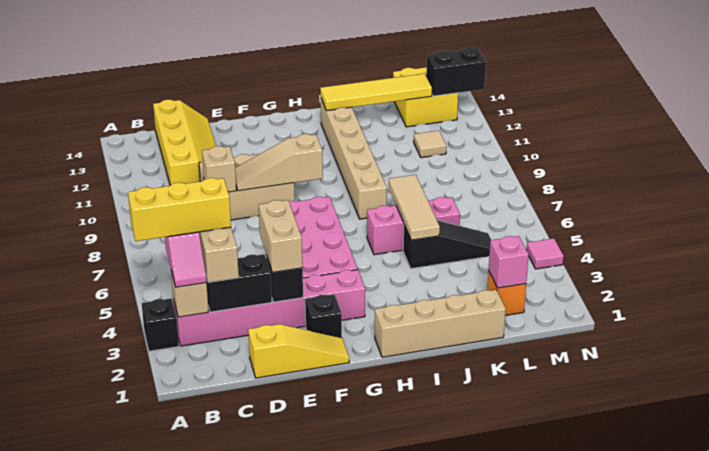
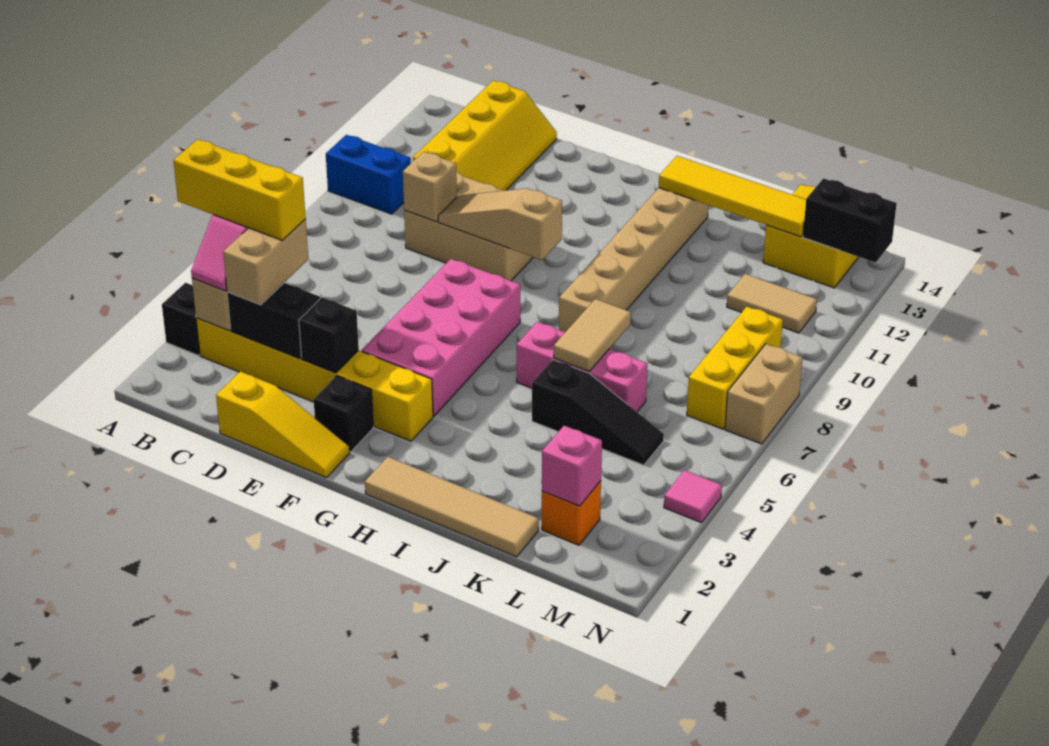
none -> blue 1x2 brick [326,135,411,214]
pink 1x6 brick [173,270,365,346] -> yellow 1x6 brick [196,318,433,441]
tan 1x2 brick [259,200,302,272] -> tan 1x2 brick moved to [725,344,803,444]
tan 1x4 brick [375,290,506,357] -> tan 1x4 tile [365,457,539,557]
tan 1x3 tile [389,175,440,240] -> tan 1x2 tile [554,299,631,371]
tan 1x1 tile [414,131,446,158] -> tan 1x2 tile [727,274,817,333]
none -> yellow 1x3 brick [687,307,783,429]

